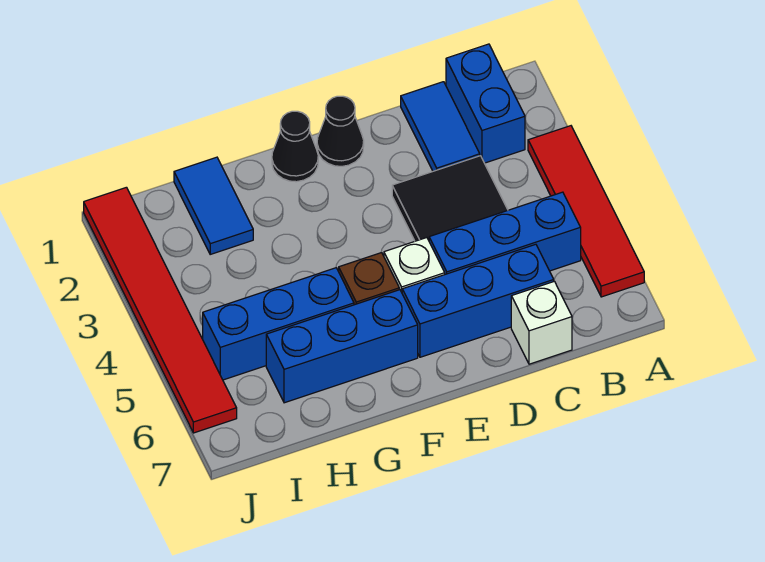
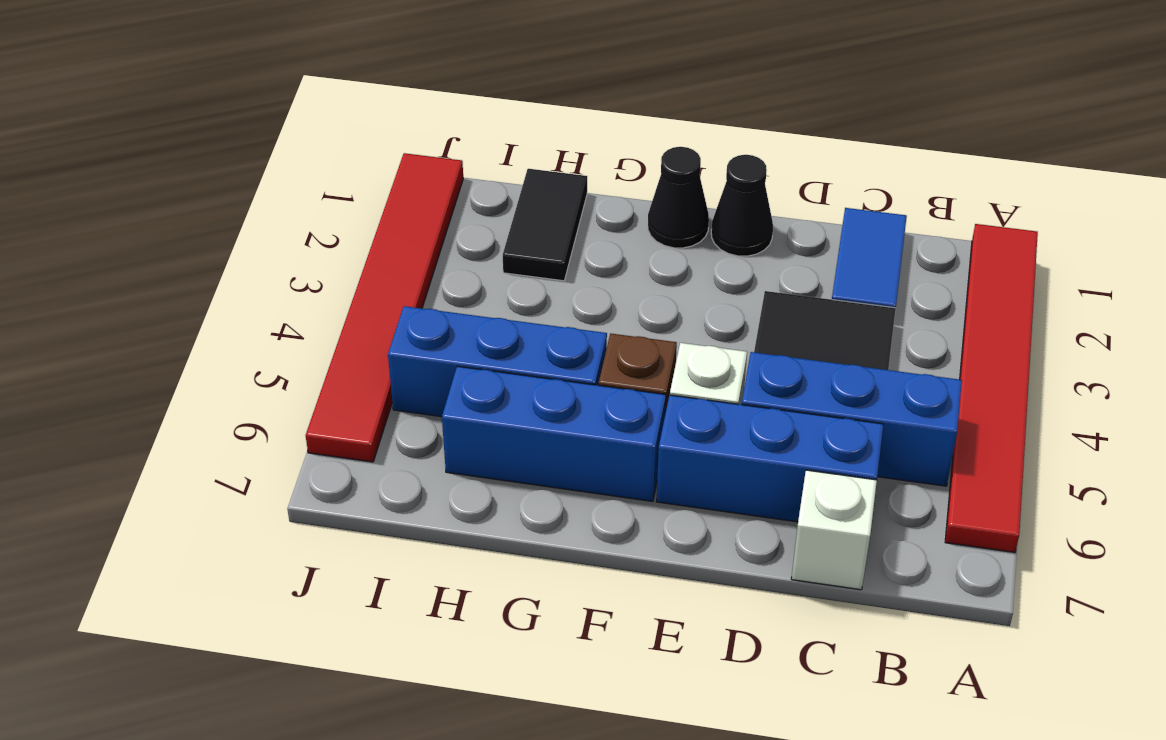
red 1x4 tile [528,126,644,297] -> red 1x6 tile [945,224,1038,552]
blue 1x2 brick [446,44,525,163] -> none
blue 1x2 tile [174,157,253,254] -> black 1x2 tile [503,169,587,281]

